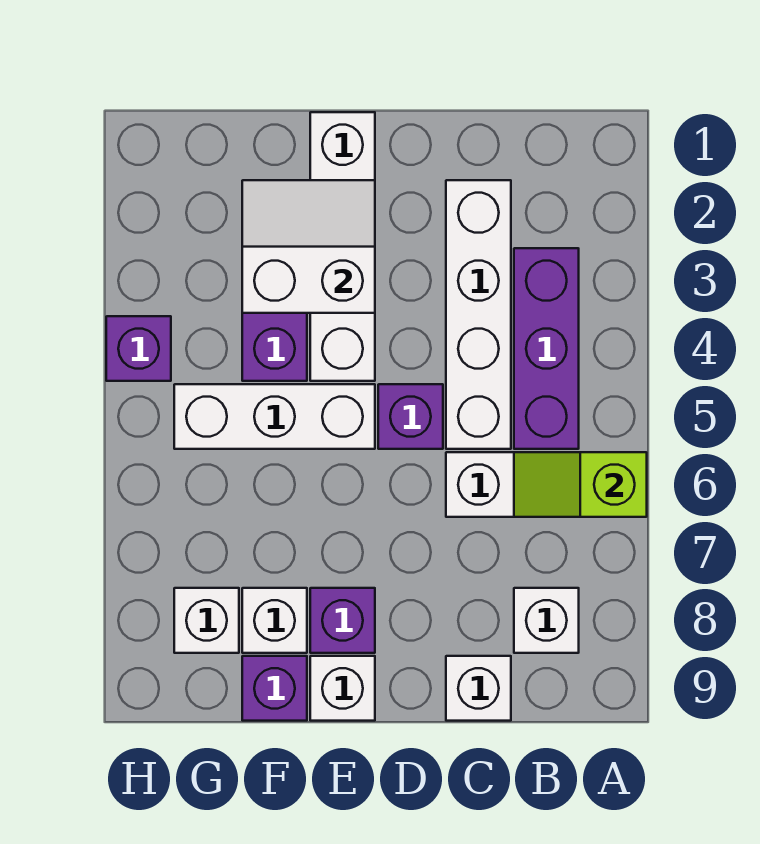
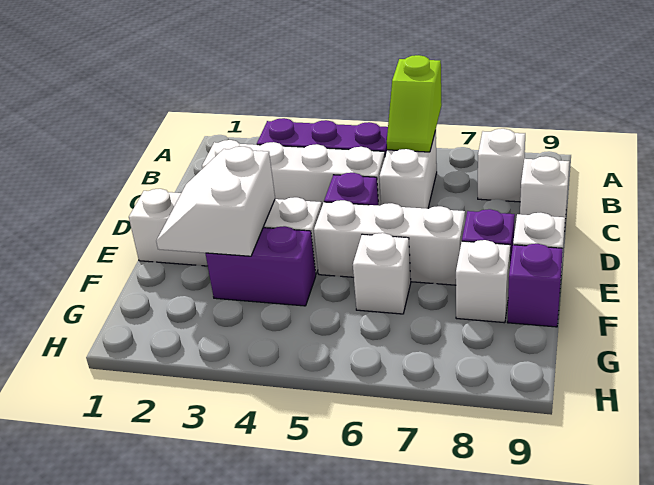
white 1x3 brick [174,384,375,449] -> white 1x3 brick turned to [314,200,465,285]
white 1x1 brick [174,588,239,653] -> white 1x1 brick moved to [353,233,411,314]
purple 1x1 brick [106,316,171,381] -> none

